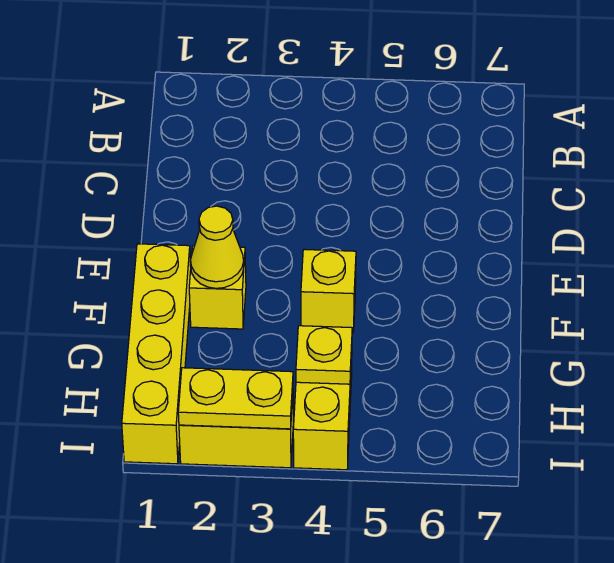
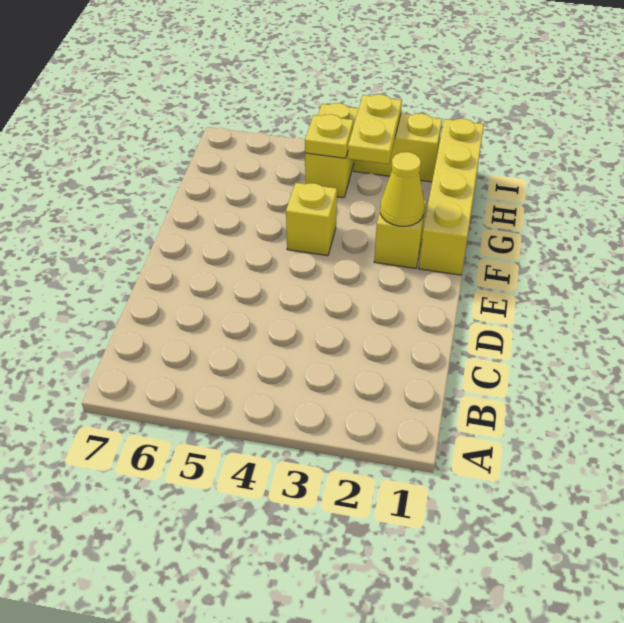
yellow 1x2 plate [178,368,293,429] -> yellow 1x2 plate turned to [348,94,402,164]

